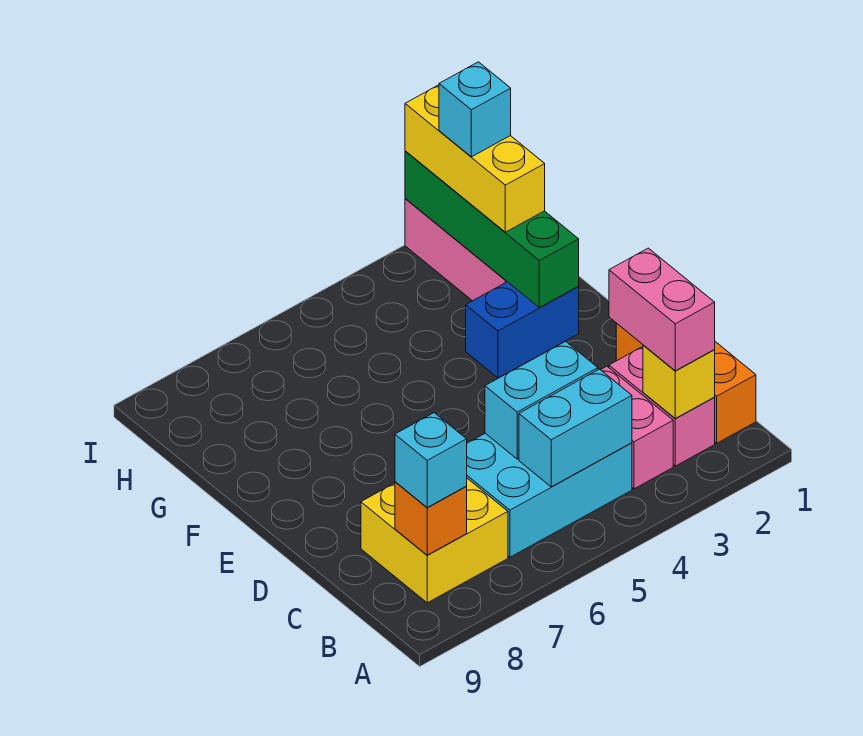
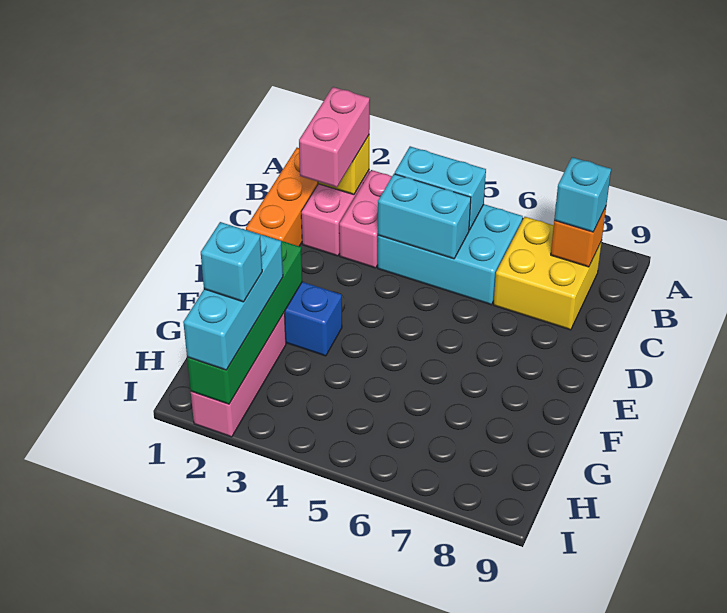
yellow 1x3 brick [405,85,545,232] -> cyan 1x3 brick [183,229,283,370]

